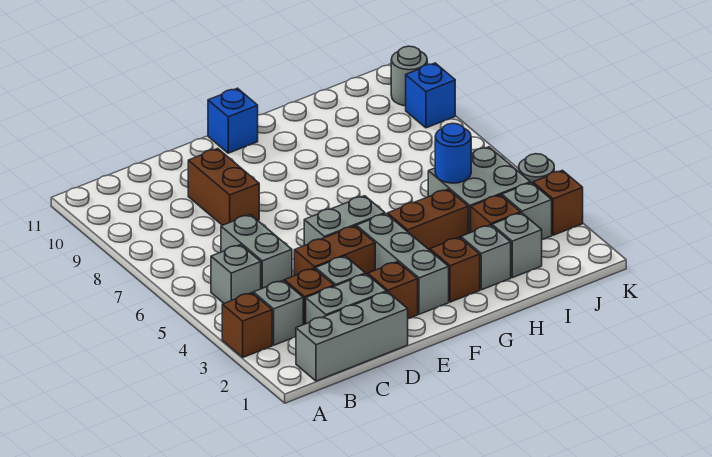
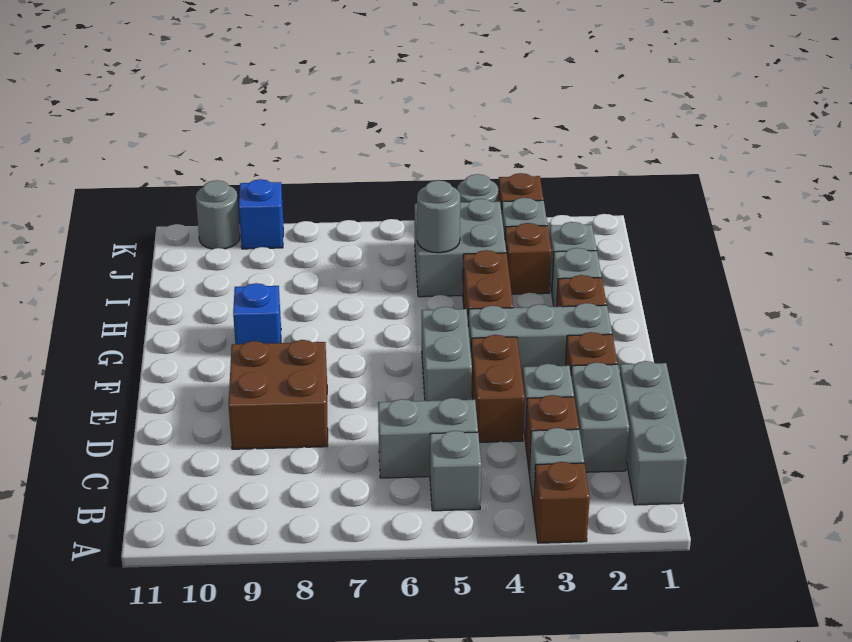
brown 1x2 brick [188,149,259,225] -> brown 2x2 brick [229,340,328,449]
blue 1x1 brick [208,88,258,153] -> blue 1x1 brick moved to [233,283,281,344]
blue 1x1 round brick [435,123,471,183] -> grey 1x1 round brick [417,180,460,253]

